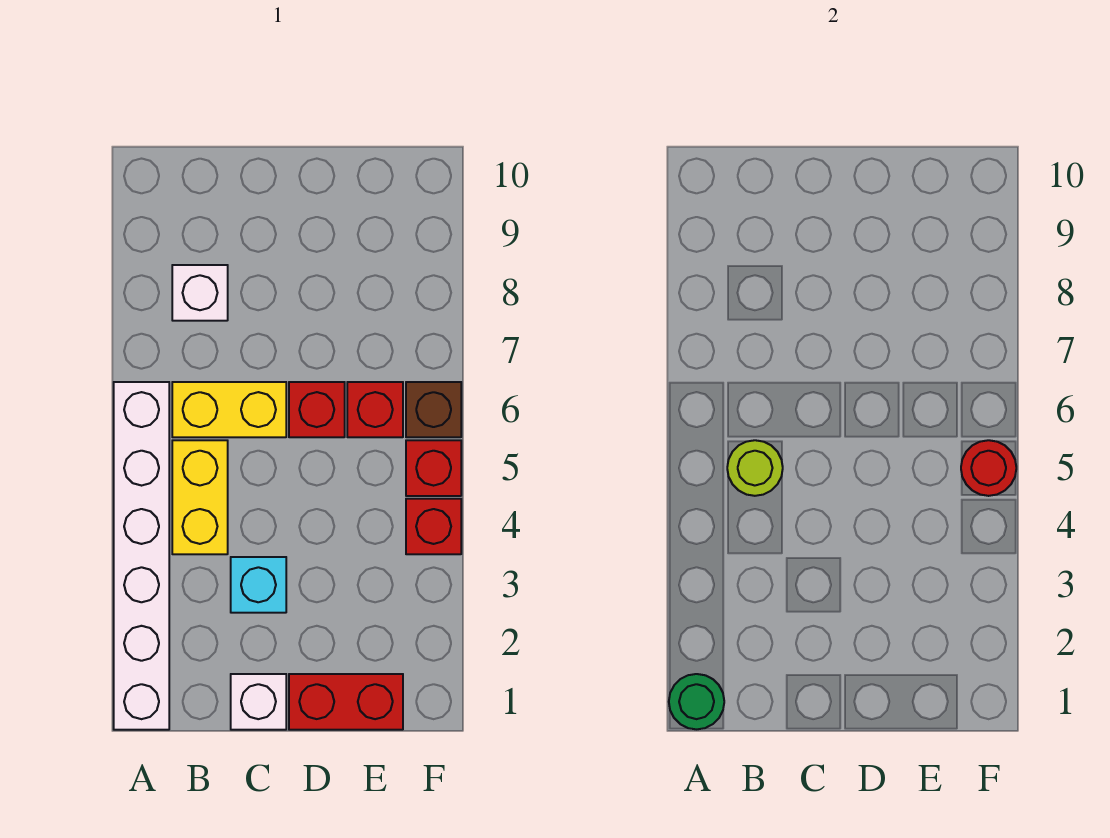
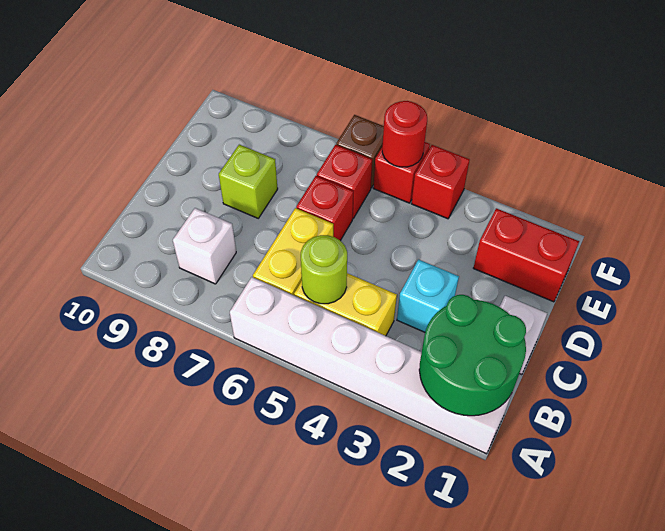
green 1x1 round brick [669,674,724,729] -> green 2x2 round brick [419,295,526,416]
red 1x2 brick [289,674,403,730] -> red 1x2 brick turned to [474,208,579,302]
none -> lime 1x1 brick [219,145,278,218]

